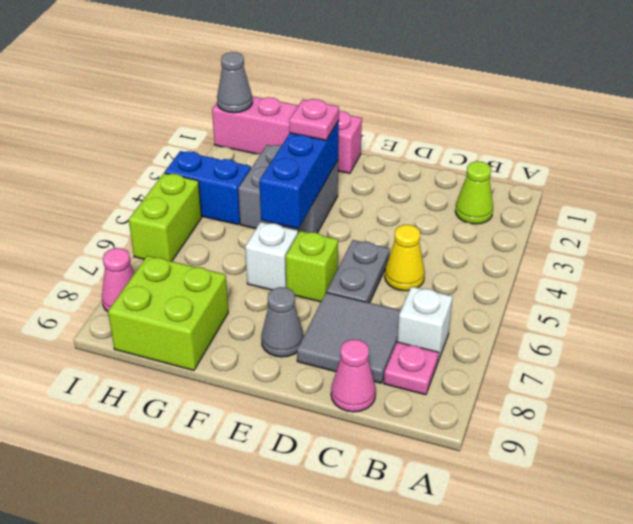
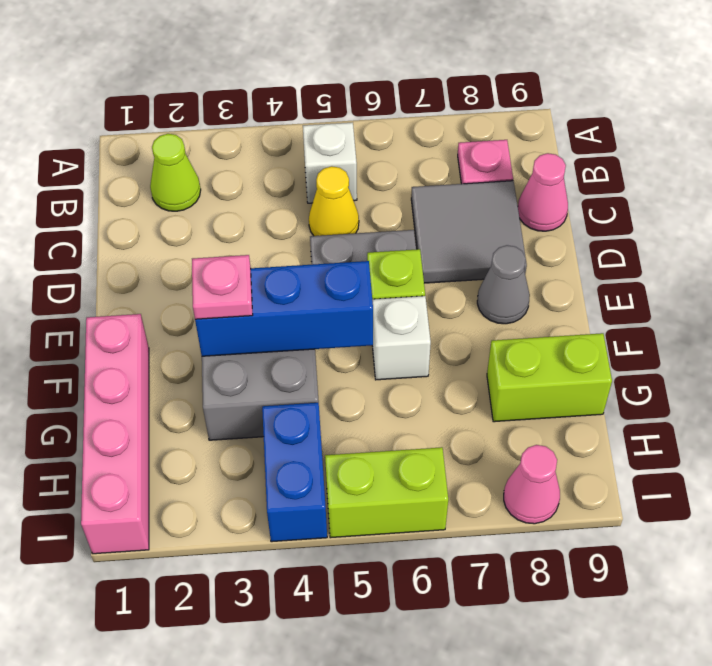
white 1x1 brick [397,286,453,361] -> white 1x1 brick moved to [303,123,357,203]
lime 2x2 brick [108,256,228,370] -> lime 1x2 brick [487,333,612,422]
grey 1x1 cone [217,52,252,113] -> none

